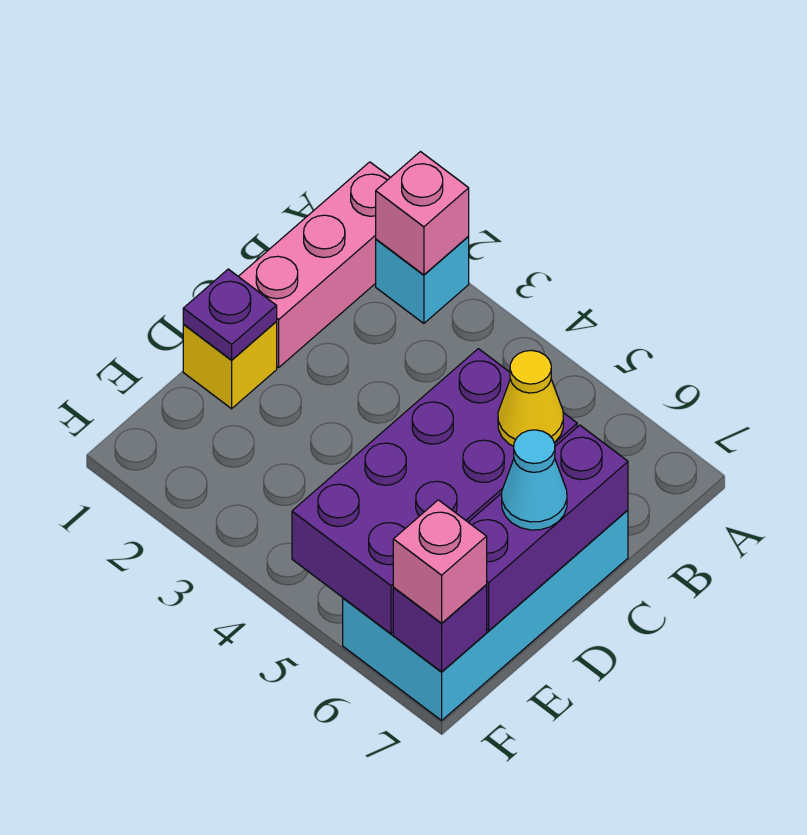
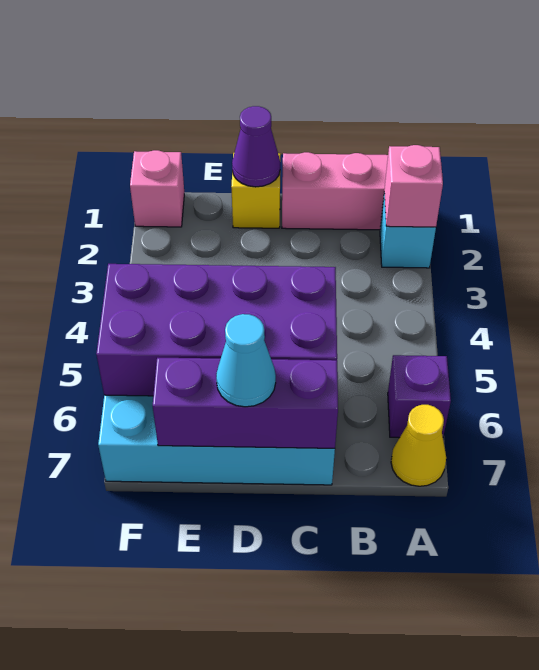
yellow 1x1 cone [498,350,563,446] -> yellow 1x1 cone moved to [391,405,446,486]
purple 1x1 plate [183,269,277,360] -> purple 1x1 cone [232,106,280,187]
purple 1x1 brick [393,585,487,672] -> purple 1x1 brick moved to [388,355,451,438]
pink 1x1 brick [393,500,487,623] -> pink 1x1 brick moved to [130,150,184,227]

